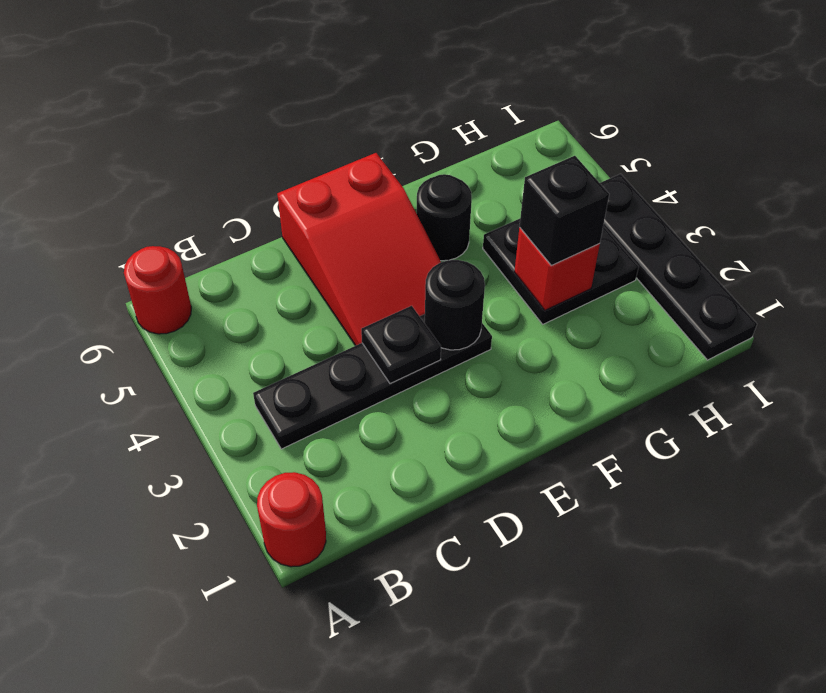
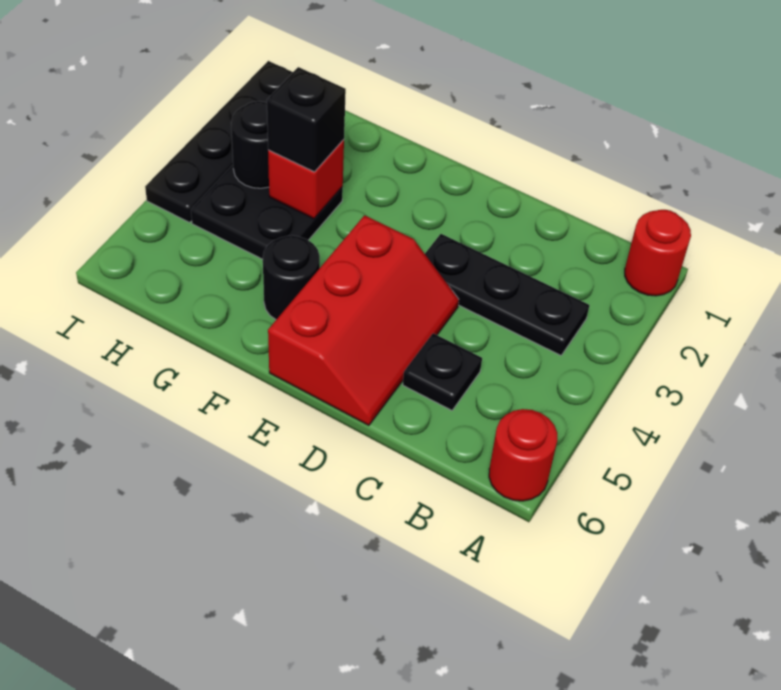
black 1x4 plate [253,314,492,449] -> black 1x3 plate [425,234,589,355]
black 1x1 plate [361,306,441,384] -> black 1x1 plate moved to [403,333,482,410]
red 2x3 slope [277,153,441,346] -> red 2x3 slope turned to [268,215,459,425]
black 1x1 round brick [425,260,485,350] -> black 1x1 round brick moved to [231,101,269,188]

